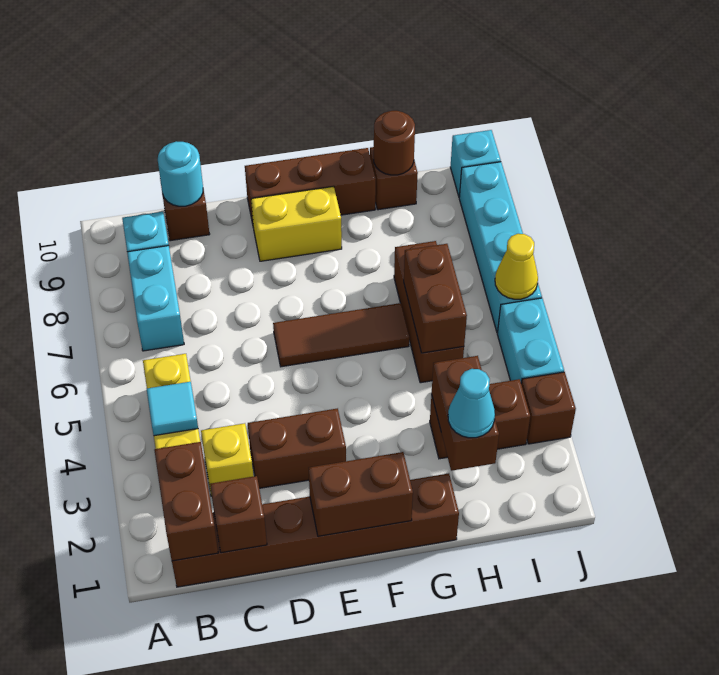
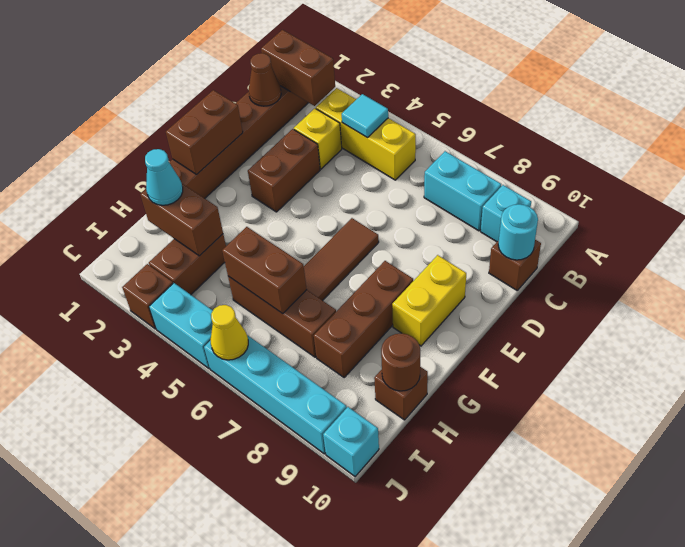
brown 1x1 brick [210,476,267,553] -> brown 1x1 cone [249,53,281,106]
brown 1x3 brick [245,148,376,224] -> brown 1x3 brick moved to [314,261,413,377]

